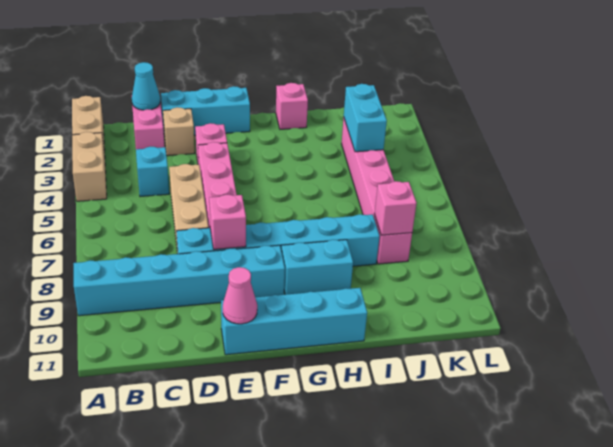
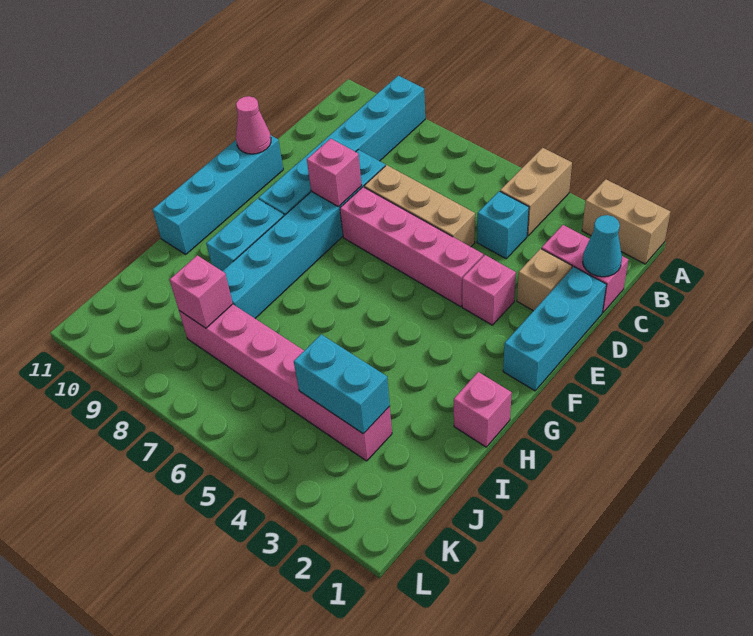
tan 1x2 brick [72,132,107,201] -> tan 1x2 brick turned to [500,148,572,236]

